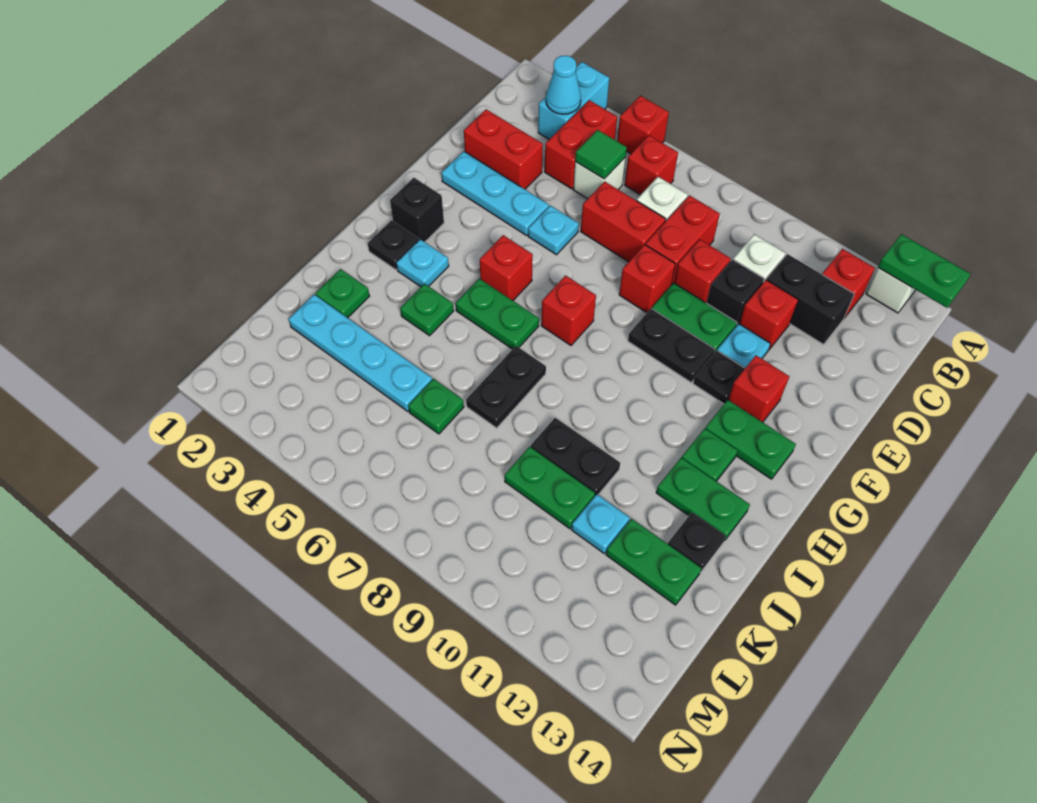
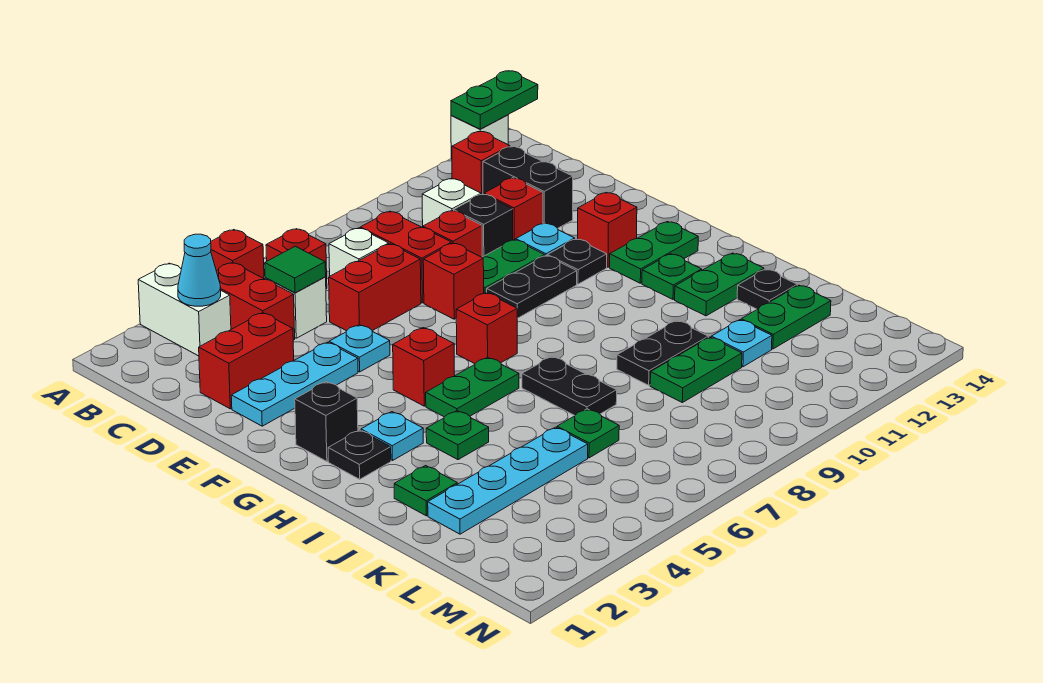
cyan 1x2 brick [538,62,609,139] -> white 1x2 brick [138,263,231,356]
black 1x2 brick [767,254,854,345] -> black 1x2 brick turned to [483,146,573,228]

